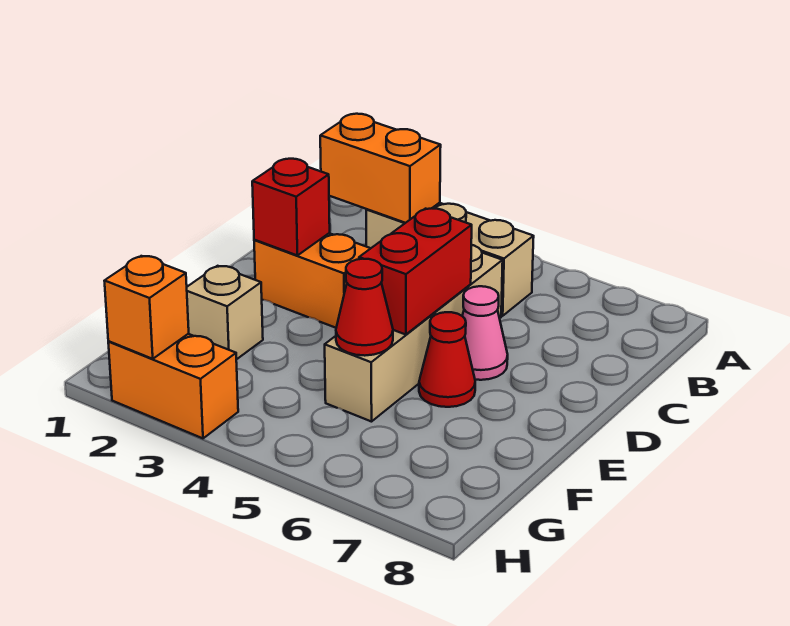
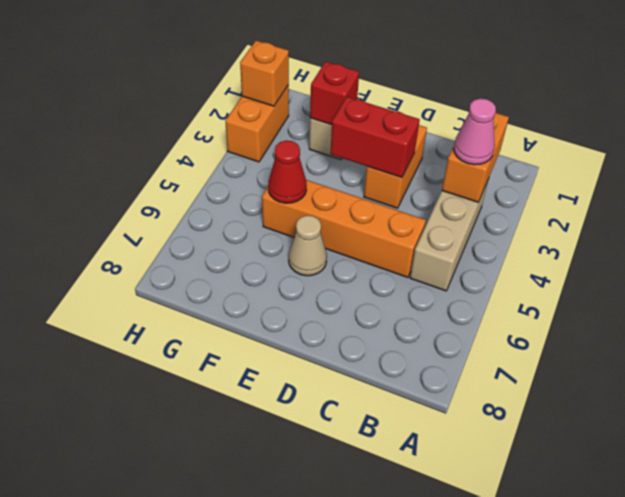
tan 1x4 brick [325,245,503,422] -> orange 1x4 brick [262,180,426,277]
red 1x1 brick [252,159,330,256] -> red 1x1 brick moved to [310,62,359,125]
red 1x2 brick [359,208,472,335] -> red 1x2 brick moved to [330,97,420,178]
pink 1x1 cone [462,286,508,380] -> pink 1x1 cone moved to [454,99,496,165]
red 1x1 cone [419,312,475,407] -> tan 1x1 cone [289,215,327,276]

